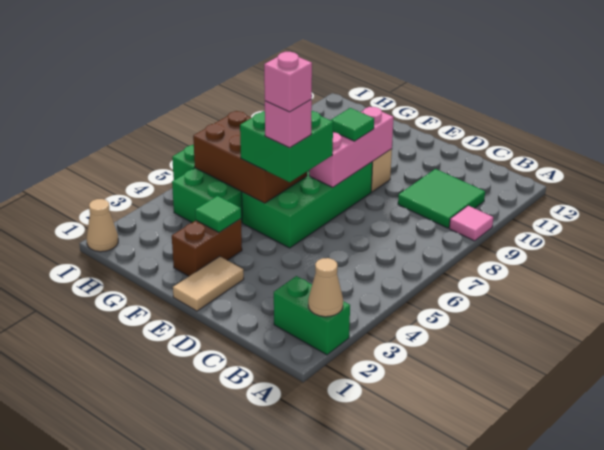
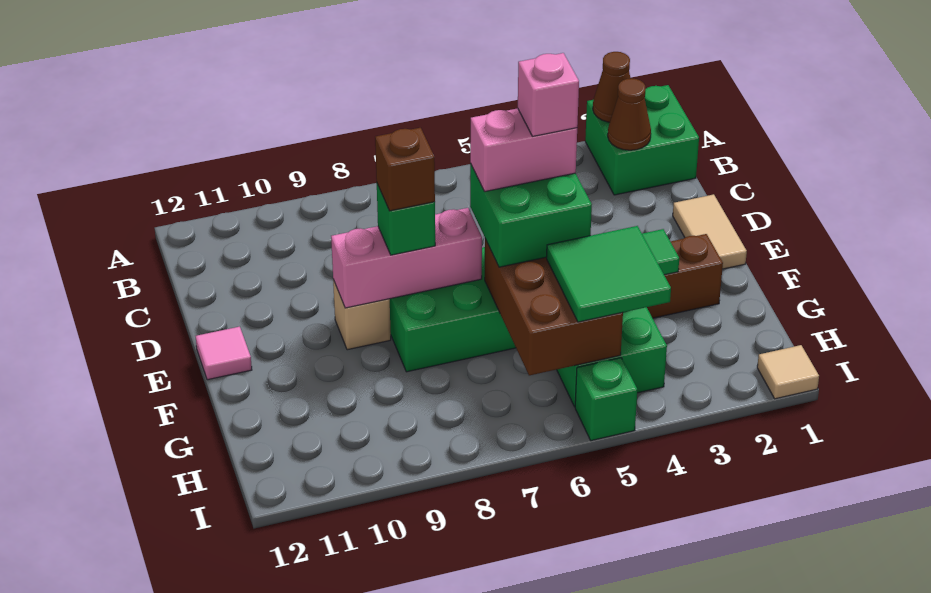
green 1x2 brick [274,276,350,355] -> green 2x2 brick [585,85,699,195]
tan 1x1 cone [308,258,343,317] -> brown 1x1 cone [593,52,631,122]
pink 1x1 tile [449,206,493,241] -> pink 1x1 tile moved to [196,327,252,380]
none -> brown 1x1 cone [608,78,651,150]
green 2x2 tile [398,169,485,228] -> green 2x2 tile moved to [547,226,671,322]
tan 1x2 tile [173,256,244,311] -> tan 1x2 tile turned to [673,194,747,269]
pink 1x1 brick [265,100,312,148] -> pink 1x2 brick [470,108,577,192]
green 1x1 tile [331,108,374,141] -> green 1x1 brick [377,184,435,255]
none -> brown 1x1 brick [375,128,435,211]
tan 1x1 cone [87,199,118,252] -> tan 1x1 tile [757,345,819,399]

